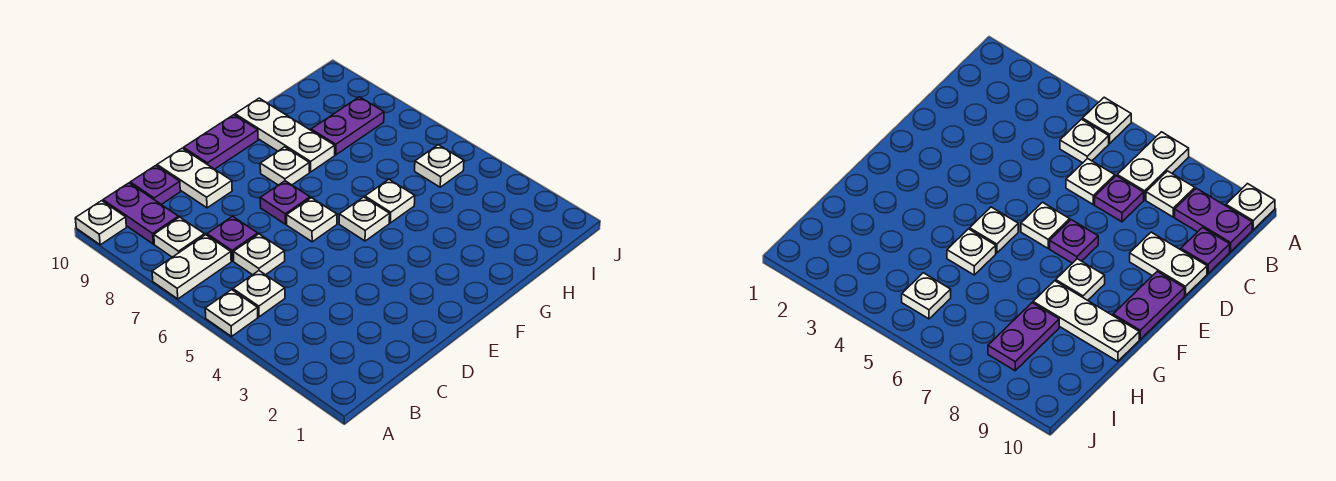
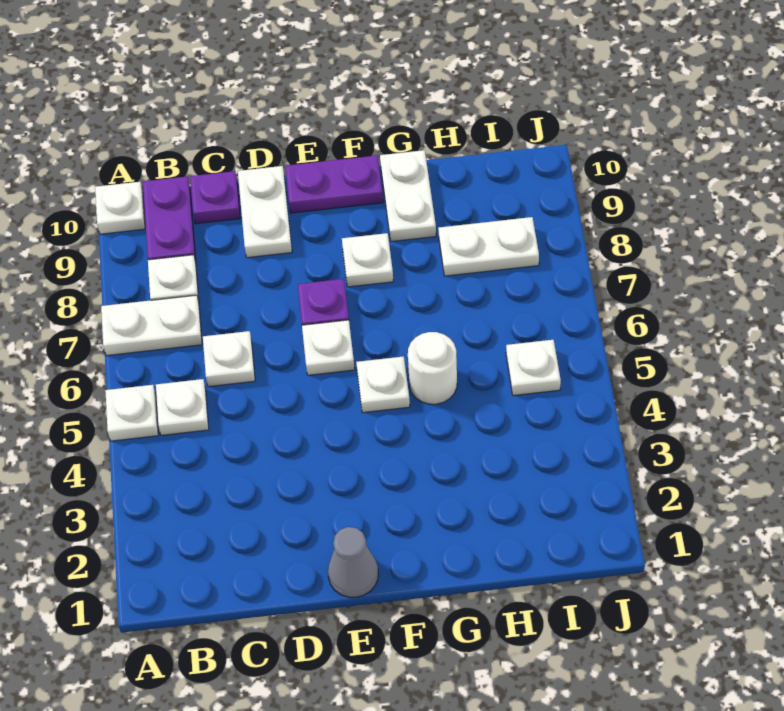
purple 1x1 plate [207,216,258,261] -> none
none -> grey 1x1 cone [328,527,378,597]
white 1x1 plate [365,180,415,223] -> white 1x1 round brick [408,332,457,404]
white 1x3 plate [235,98,335,172] -> white 1x2 plate [380,150,436,242]
purple 1x2 plate [311,97,384,155] -> white 1x2 plate [438,217,539,276]

